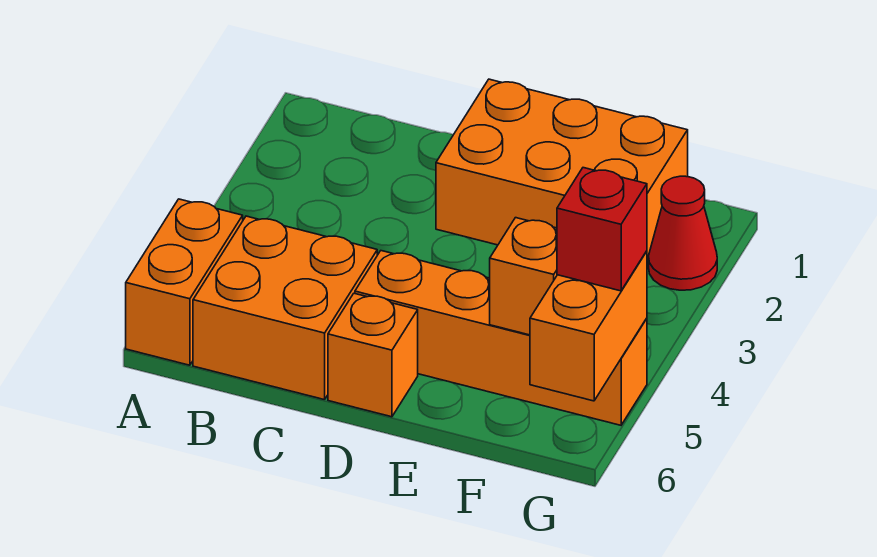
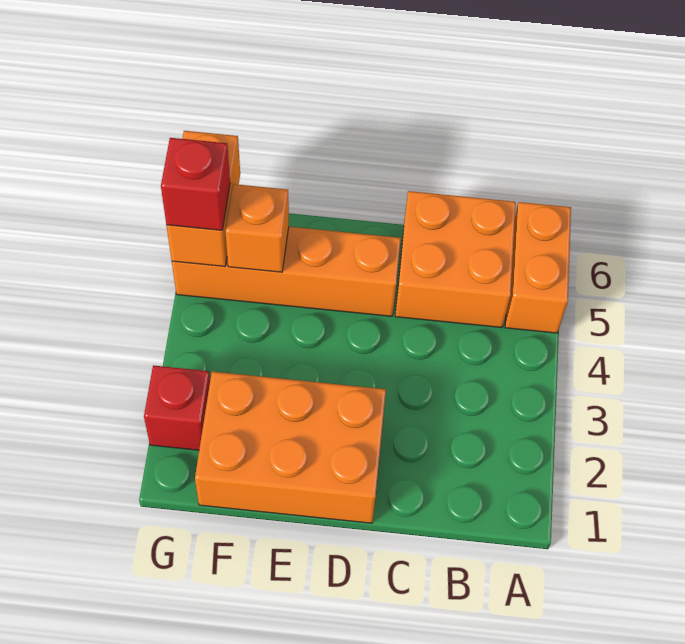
orange 1x1 brick [328,293,418,417] -> none
red 1x1 cone [649,176,717,290] -> red 1x1 brick [144,365,210,450]

